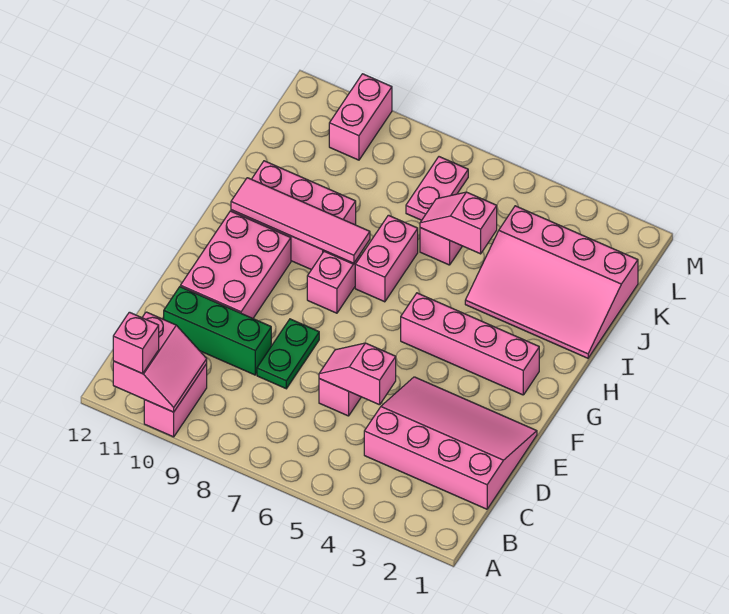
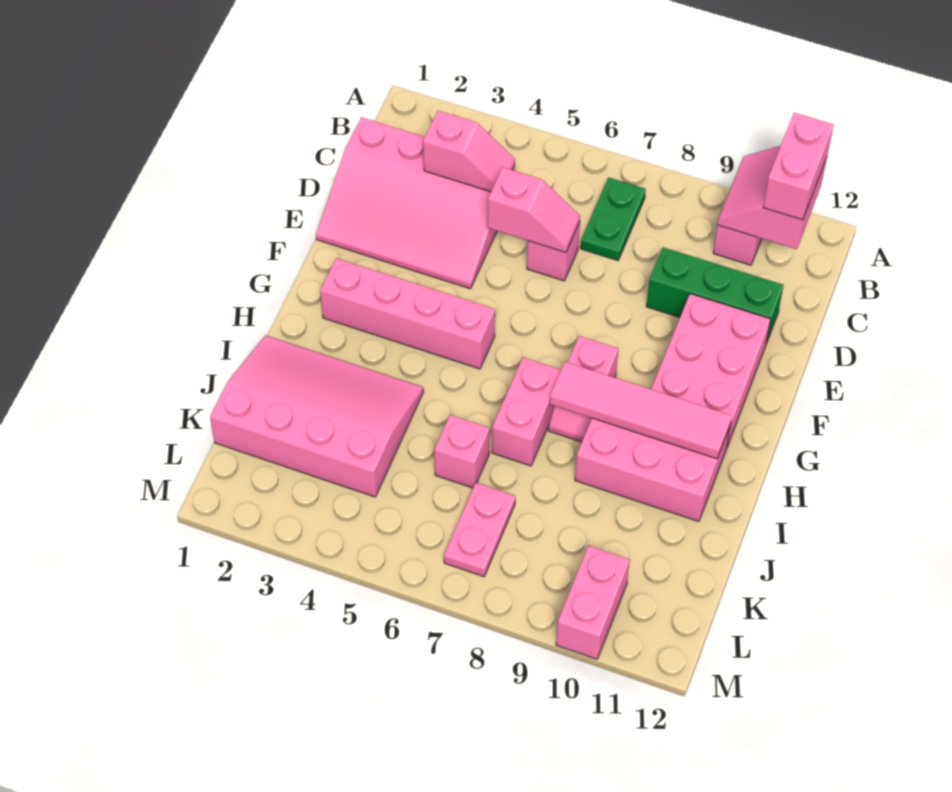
pink 1x1 brick [113,312,159,374] -> pink 1x2 brick [763,113,833,220]
green 1x2 plate [257,319,319,389] -> green 1x2 plate moved to [581,178,646,261]
pink 1x2 slope [420,192,497,254] -> pink 1x2 slope moved to [423,111,515,192]

